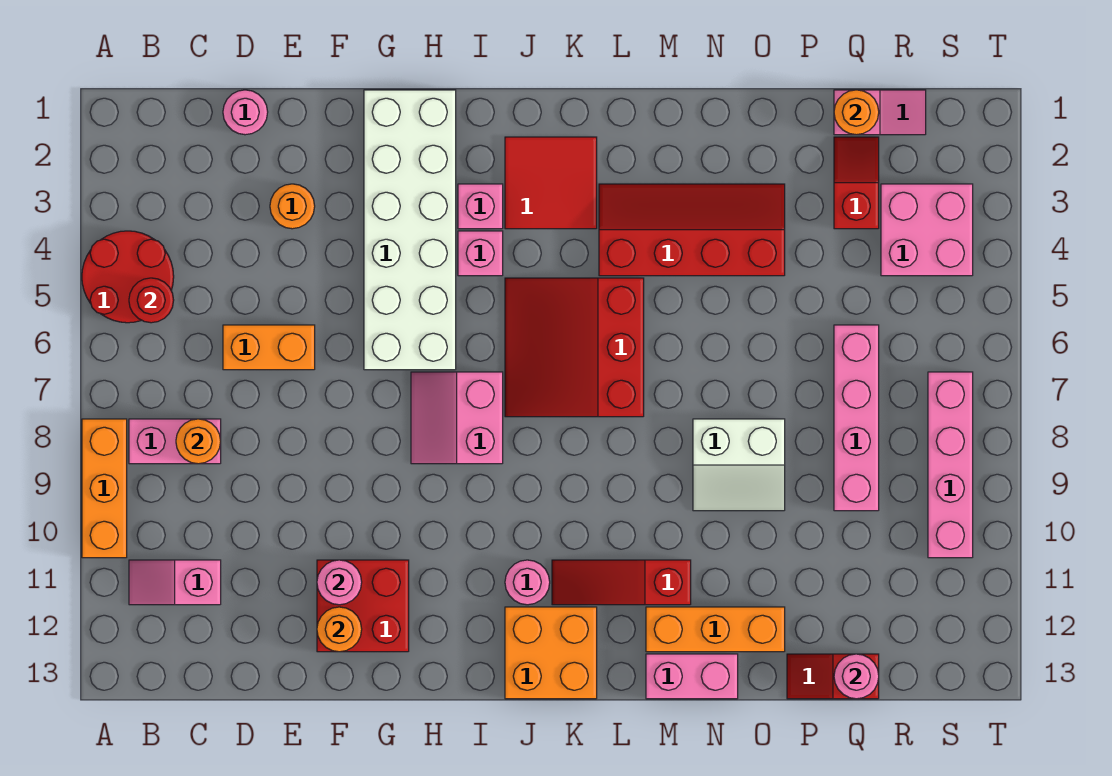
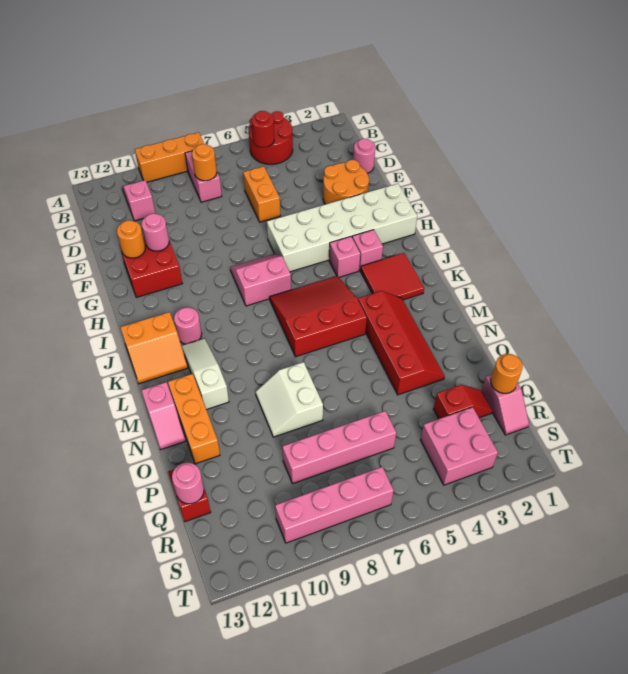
orange 1x1 round brick [270,184,315,229] -> orange 2x2 round brick [323,160,369,204]
orange 2x2 brick [505,607,597,699] -> orange 2x2 slope [121,312,188,384]
red 1x3 slope [552,560,691,605] -> white 1x3 slope [181,338,229,410]
pink 1x2 brick [646,654,738,699] -> pink 1x2 slope [142,382,185,449]

